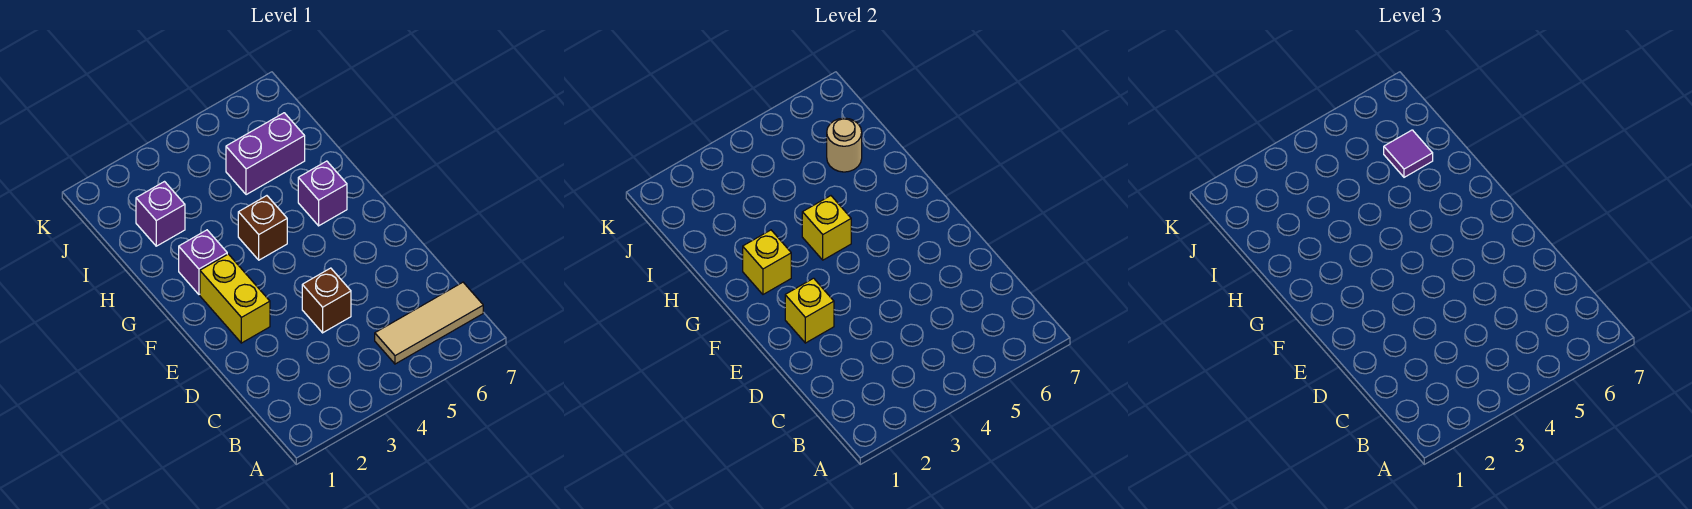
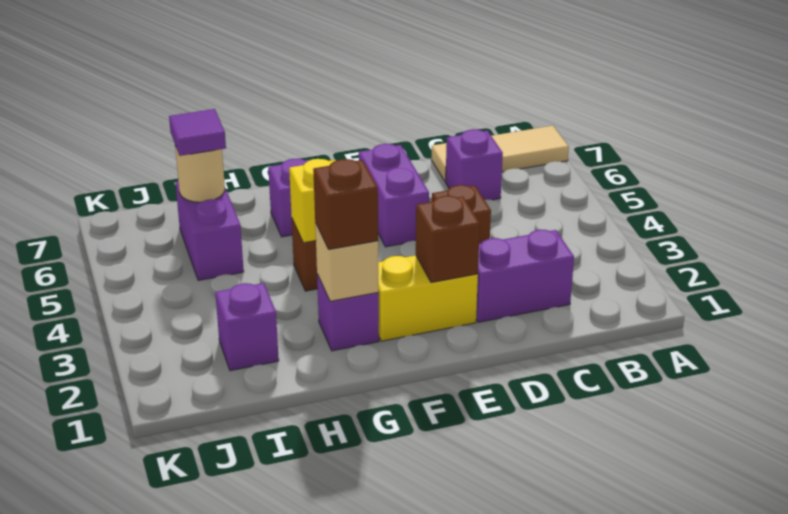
tan 1x3 tile [375,282,483,364] -> tan 1x3 tile turned to [431,126,569,182]
none -> purple 1x2 brick [476,230,574,322]
none -> purple 1x1 brick [446,129,503,200]
yellow 1x1 brick [785,278,834,343] -> brown 1x1 brick [416,196,480,283]
none -> purple 1x2 brick [359,144,429,247]
yellow 1x1 brick [743,230,791,294] -> tan 1x1 brick [315,222,379,301]
none -> brown 1x1 brick [313,159,378,249]

